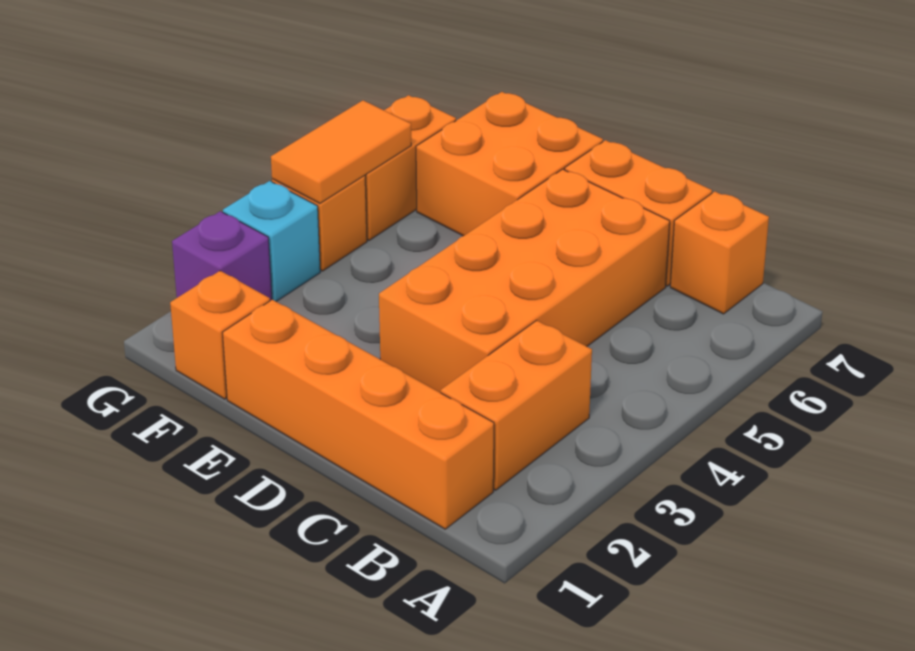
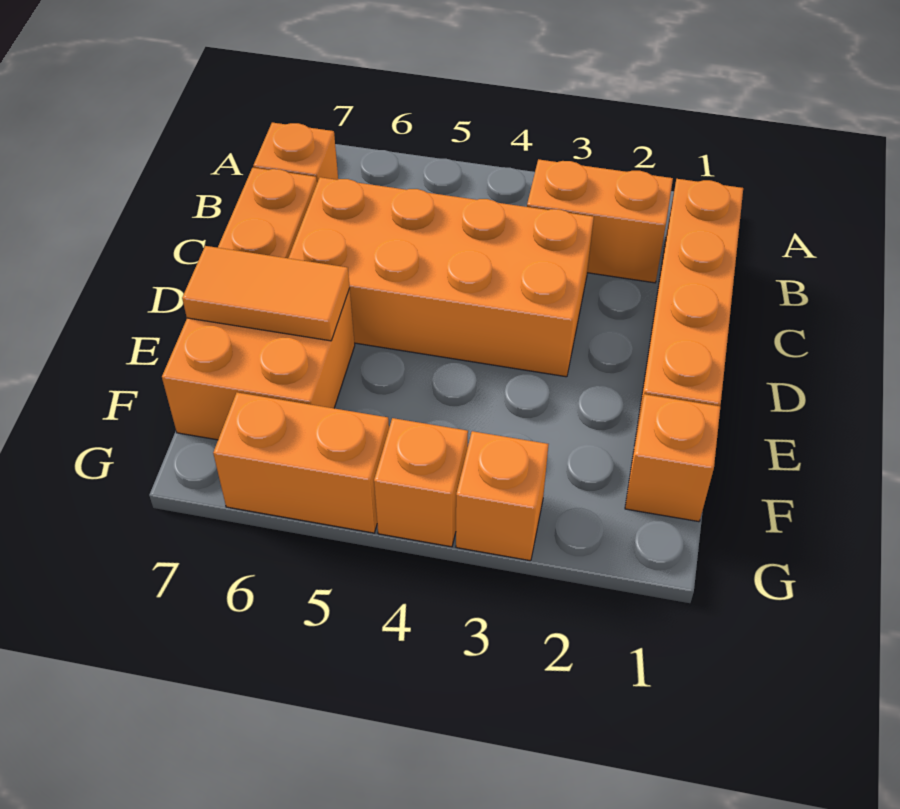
purple 1x1 brick [172,211,272,301] -> none
cyan 1x1 brick [223,181,320,301] -> orange 1x1 brick [456,431,548,561]
orange 1x2 tile [271,100,411,203] -> orange 1x2 tile moved to [182,246,350,341]

